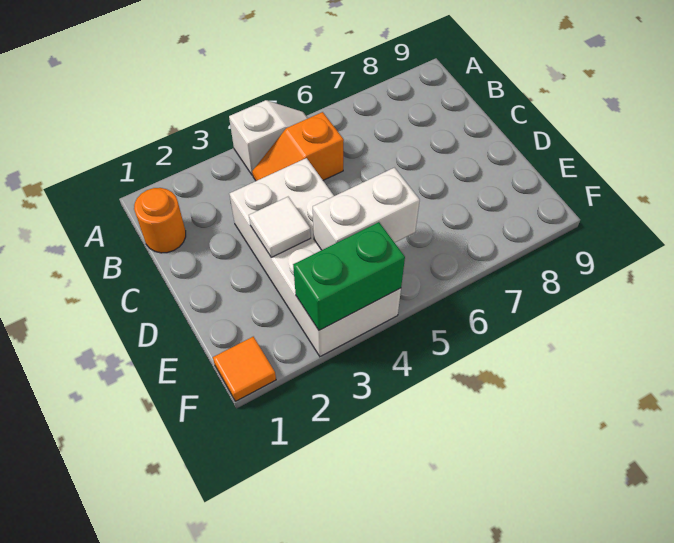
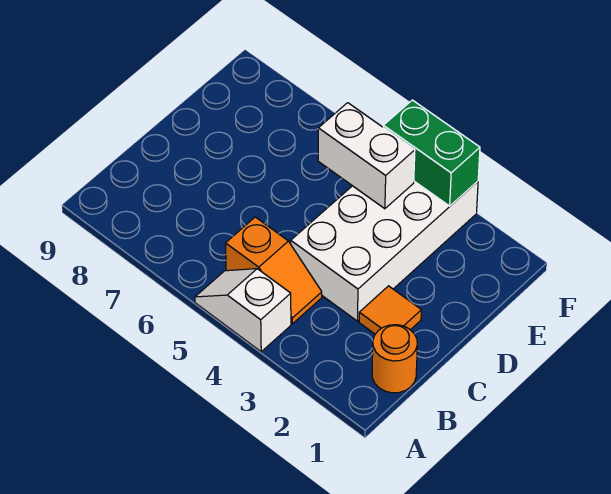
white 1x1 tile [249,197,311,257] -> none
orange 1x1 tile [213,337,276,401] -> orange 1x1 tile moved to [359,286,421,334]

